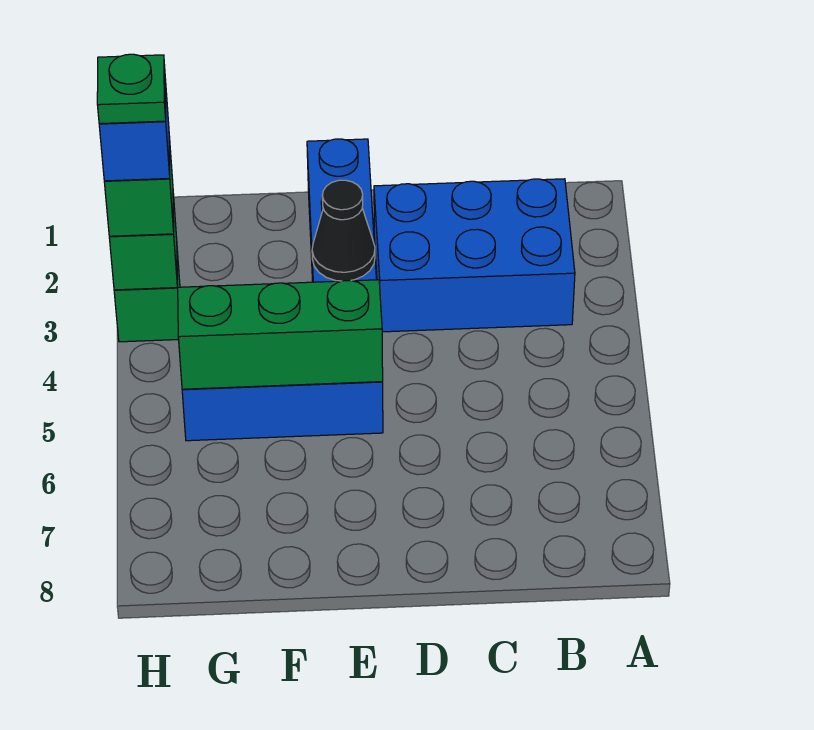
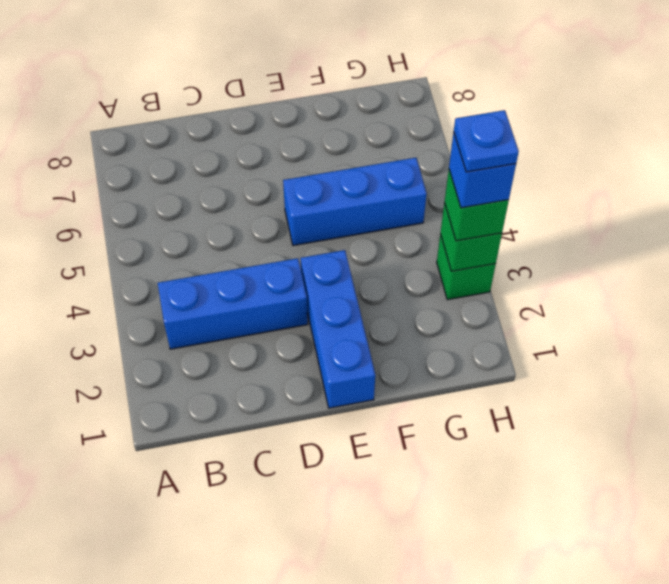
blue 2x3 brick [374,179,575,332] -> blue 1x3 brick [158,258,308,349]
black 1x1 cone [312,180,375,281] -> none
green 1x3 brick [178,280,383,389] -> none
green 1x1 plate [97,54,166,124] -> blue 1x1 plate [454,110,519,172]

